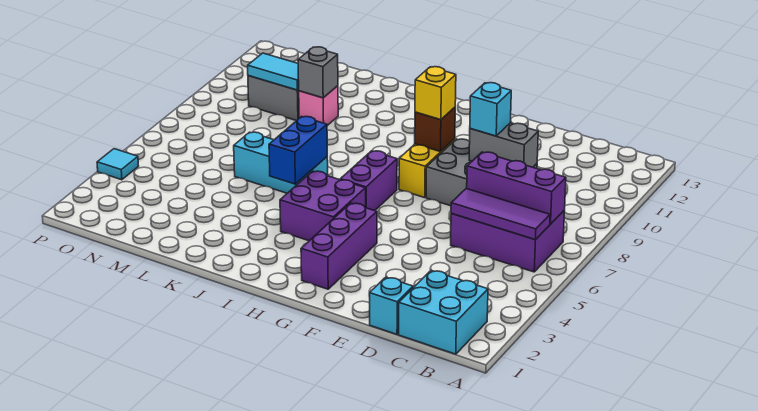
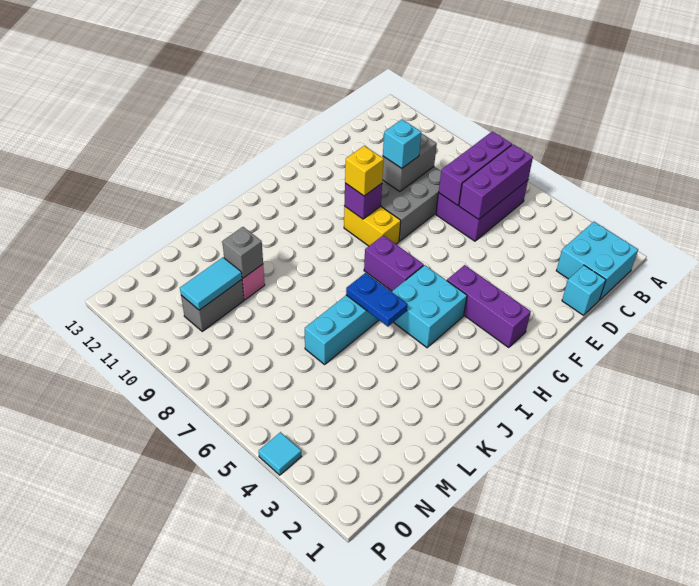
purple 1x3 tile [451,188,550,240] -> purple 1x3 brick [459,144,533,219]
brown 1x1 brick [415,107,455,152] -> purple 1x1 brick [344,183,382,219]
purple 2x2 brick [280,171,366,241] -> cyan 2x2 brick [392,265,467,348]
blue 1x2 brick [269,116,327,184] -> blue 1x2 plate [346,273,408,327]

